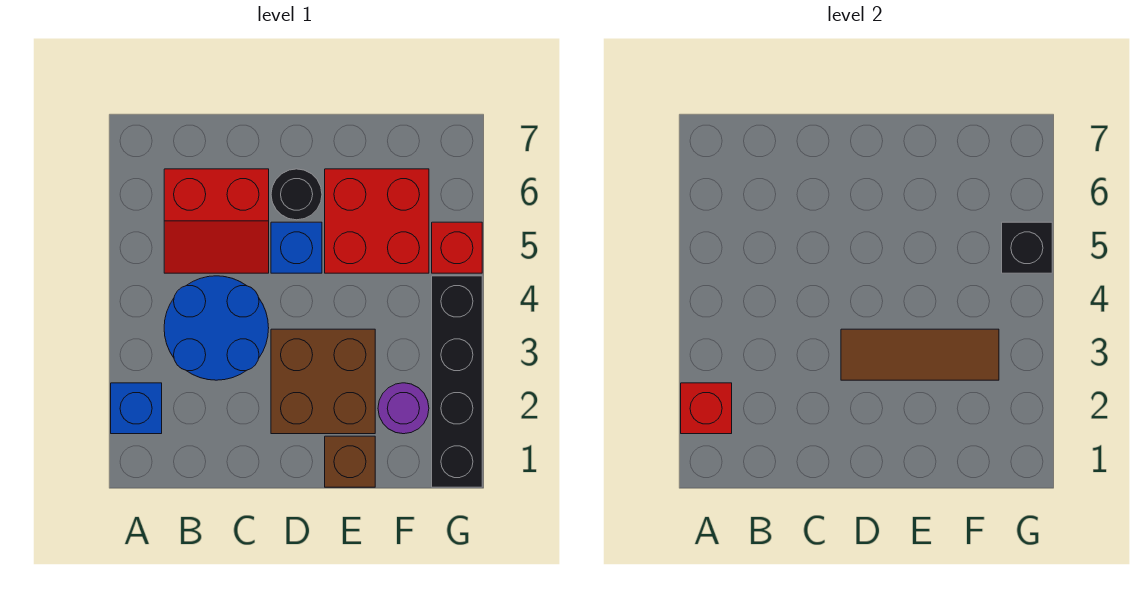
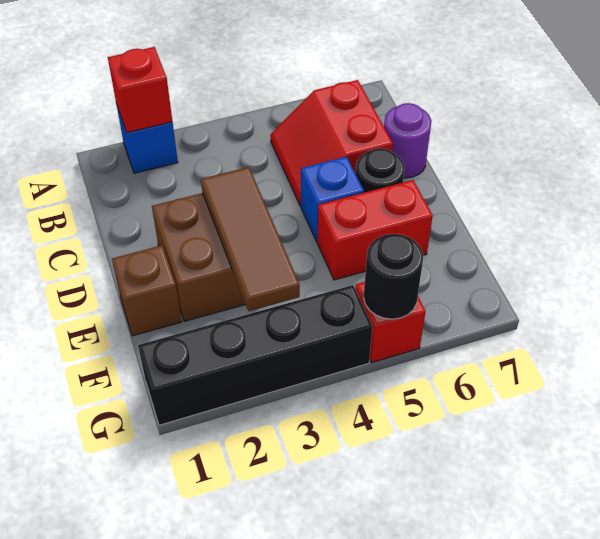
blue 2x2 round brick [164,276,269,380] -> none
red 2x2 brick [325,169,429,273] -> red 1x2 brick [317,180,433,280]
purple 1x1 round brick [378,383,429,434] -> purple 1x1 round brick moved to [384,103,431,178]
black 1x1 brick [1002,222,1052,273] -> black 1x1 round brick [364,234,423,319]

